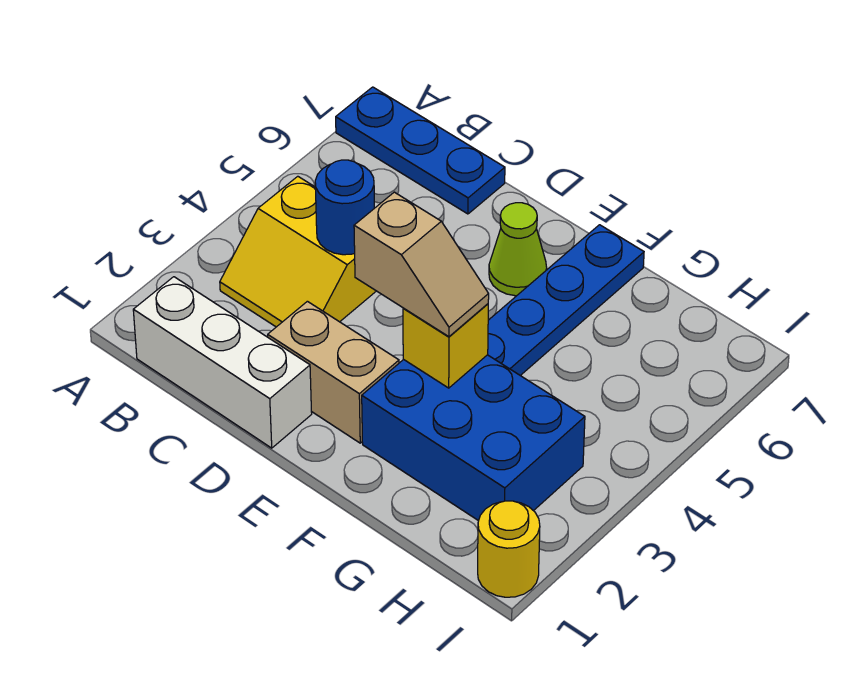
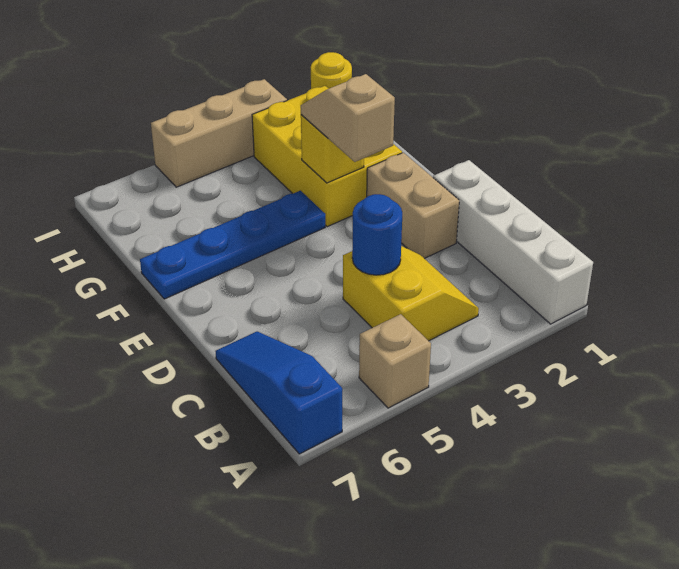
none -> tan 1x1 brick [359,314,431,408]
blue 1x3 plate [336,87,505,214] -> blue 1x3 slope [215,331,342,454]
white 1x3 brick [133,277,312,448] -> white 1x4 brick [433,160,593,324]
lime 1x1 cone [489,203,547,296] -> none
blue 2x3 brick [362,355,585,521] -> yellow 2x3 brick [252,86,402,227]
none -> tan 1x3 brick [151,79,287,187]

